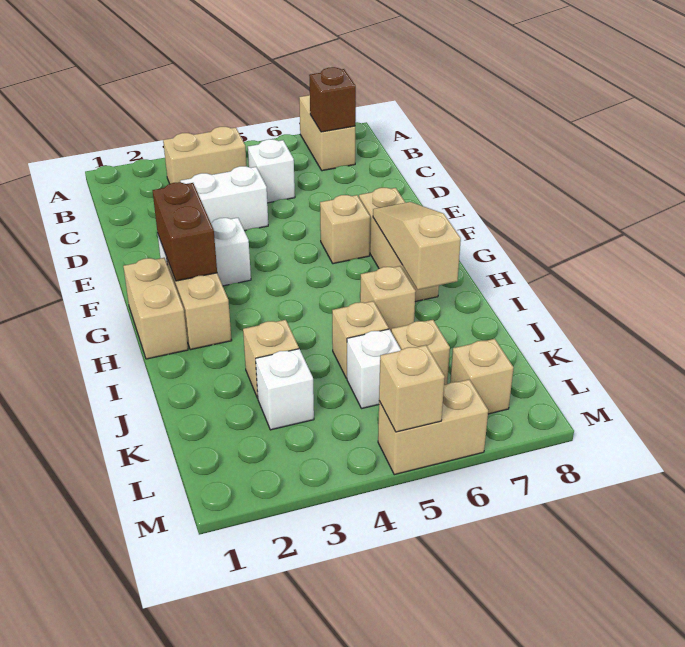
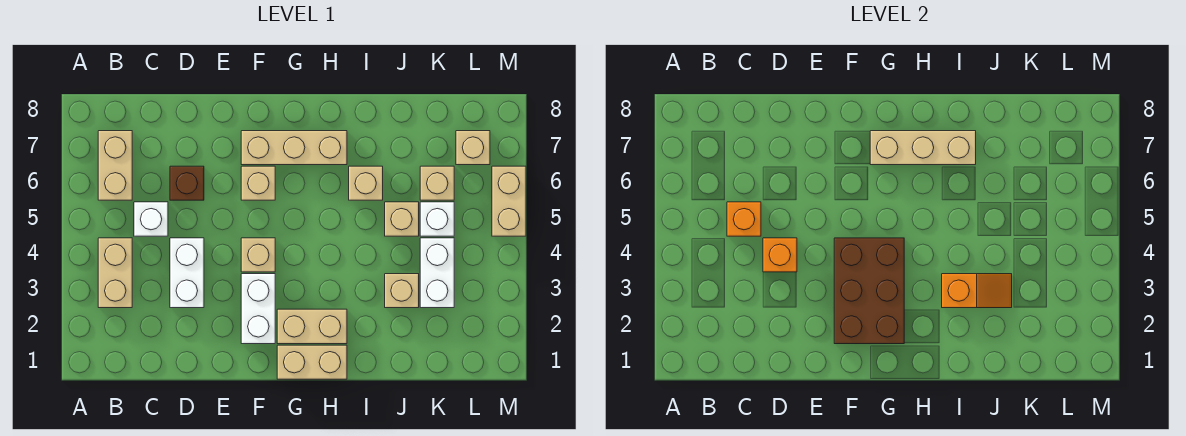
tan 1x2 brick [299,95,355,171] -> tan 1x2 brick turned to [98,131,132,200]
brown 1x1 brick [309,67,356,132] -> brown 1x1 brick moved to [170,166,204,200]
none -> orange 1x1 brick [727,202,761,236]
none -> orange 1x1 brick [763,238,797,272]
brown 1x2 brick [152,182,217,281] -> brown 2x3 brick [834,238,904,344]
tan 1x3 slope [373,202,461,290] -> tan 1x3 brick [870,131,976,165]
none -> orange 1x2 slope [942,274,1012,308]
white 1x1 brick [256,349,314,430] -> white 1x2 brick [420,238,454,308]
tan 1x1 brick [379,345,445,432] -> tan 1x1 brick moved to [241,238,275,272]

